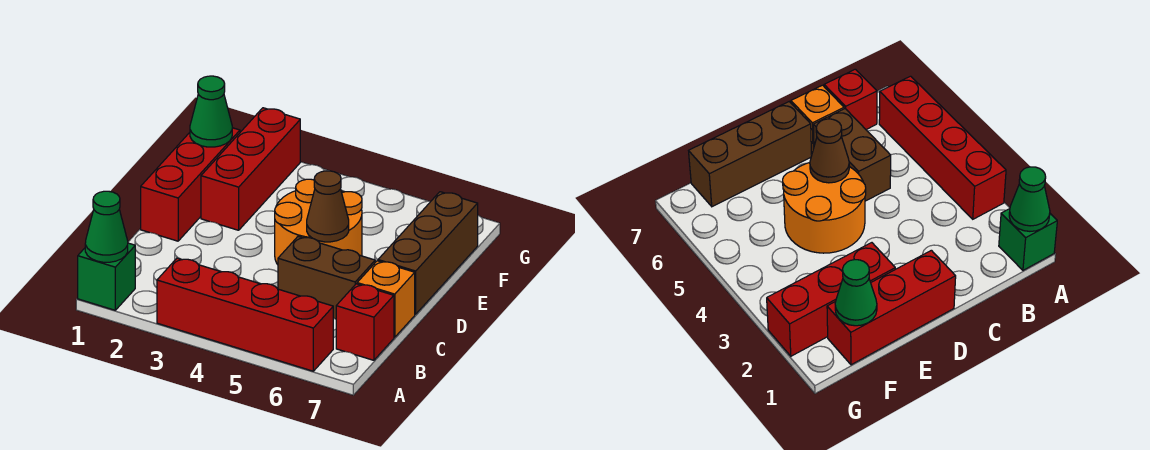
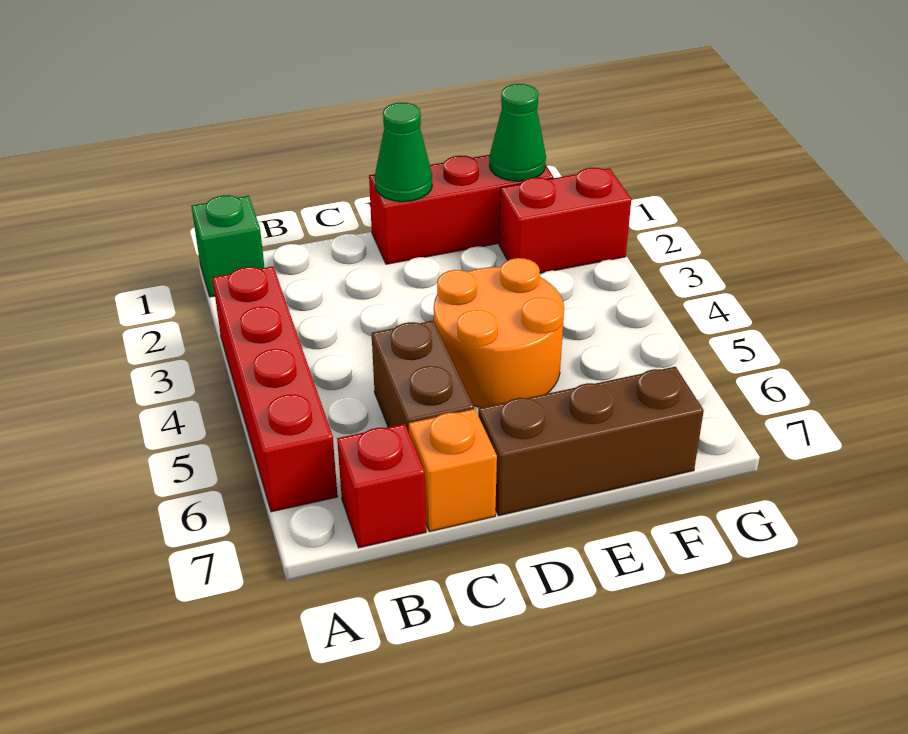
green 1x1 cone [85,191,128,262] -> green 1x1 cone moved to [375,102,432,202]
brown 1x1 cone [307,171,349,242] -> none
red 1x3 brick [201,108,300,230] -> red 1x2 brick [499,168,631,273]

